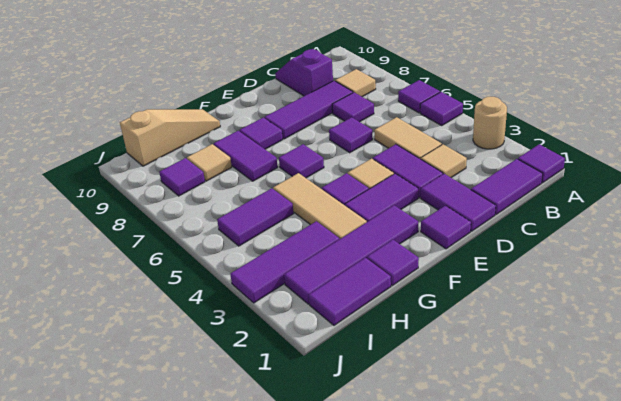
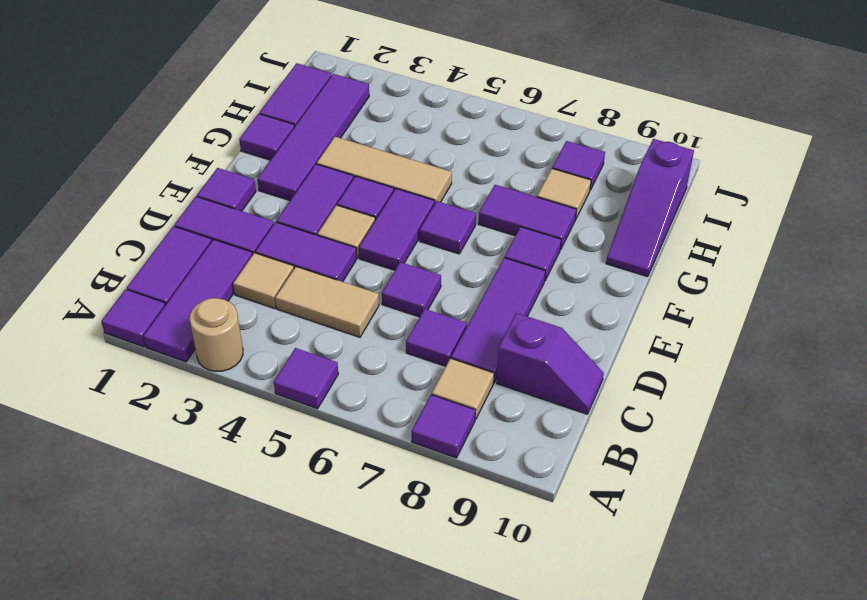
purple 1x1 tile [398,80,440,113] -> purple 1x1 tile moved to [412,395,475,458]
tan 1x3 slope [120,109,220,166] -> purple 1x3 slope [606,139,694,277]
purple 1x3 tile [230,221,339,303] -> purple 1x3 tile moved to [143,239,252,362]
purple 1x2 tile [217,188,294,246] -> purple 1x2 tile moved to [359,189,435,270]

